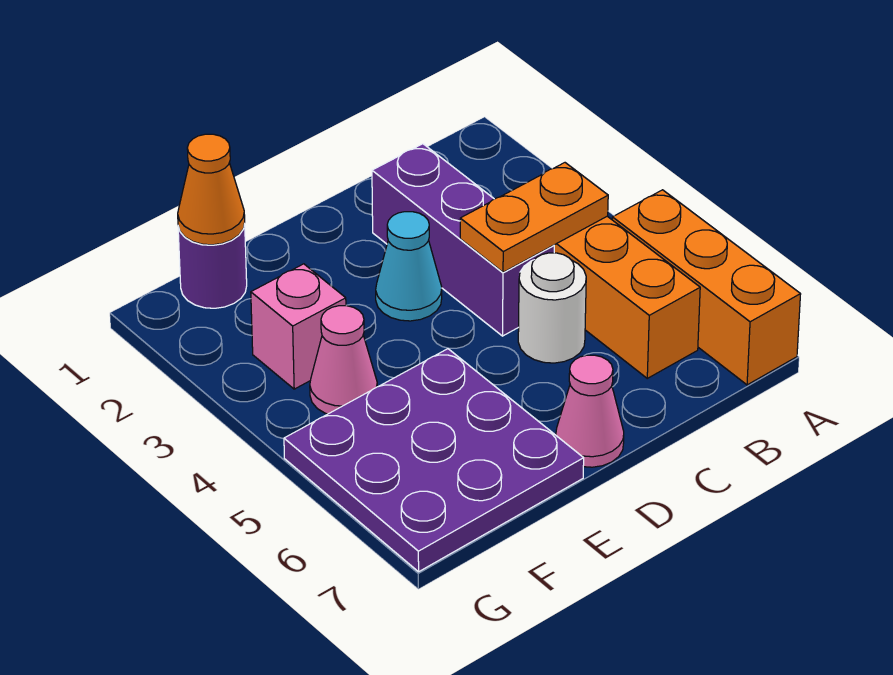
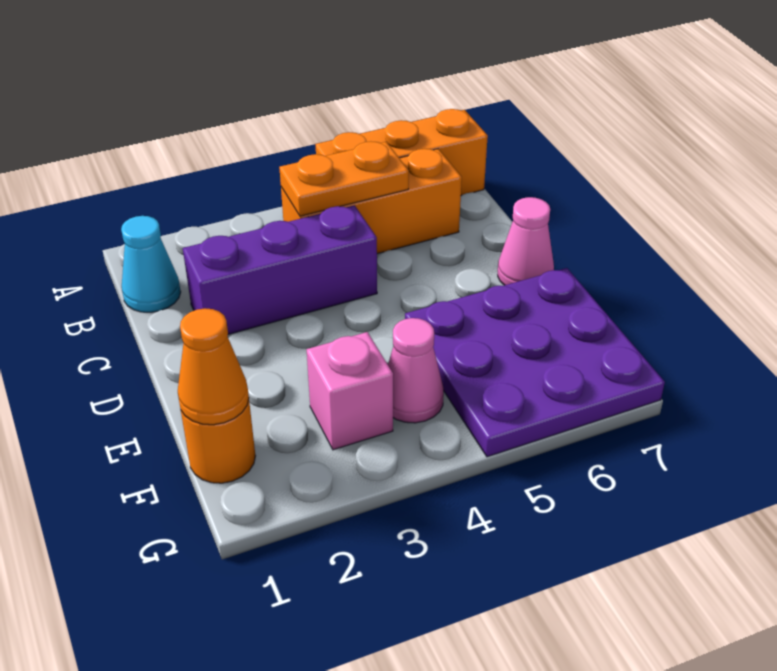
orange 1x2 plate [460,163,608,272] -> orange 1x2 plate turned to [279,141,409,216]
white 1x1 round brick [518,253,586,363] -> none
cyan 1x1 cone [376,212,442,321] -> cyan 1x1 cone moved to [121,216,181,312]
purple 1x1 round brick [178,223,247,308] -> orange 1x1 round brick [181,400,255,483]

